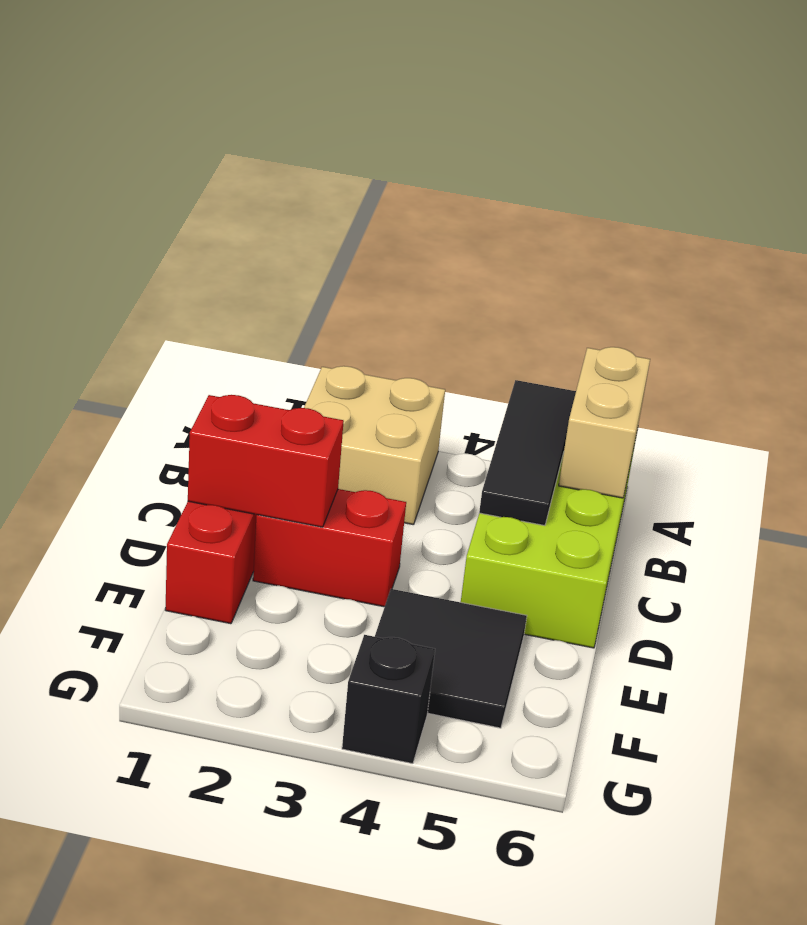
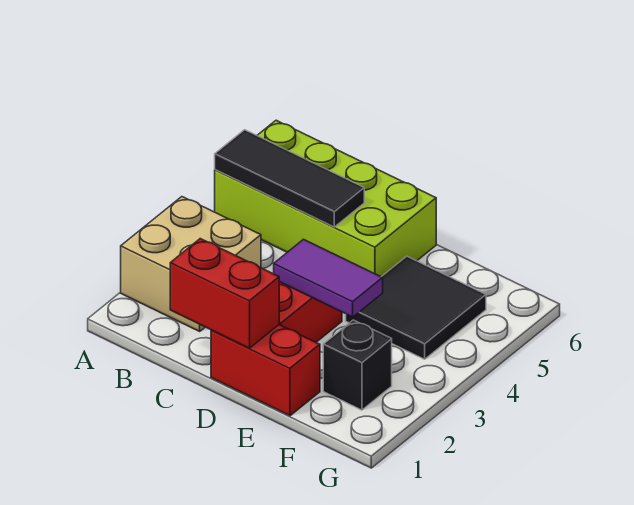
tan 1x2 brick [559,347,650,498] -> none
red 1x2 brick [188,395,344,527] -> red 1x2 brick turned to [170,239,279,348]
none -> purple 1x2 tile [274,239,383,317]
black 1x1 brick [342,635,435,764] -> black 1x1 brick moved to [323,320,392,410]

